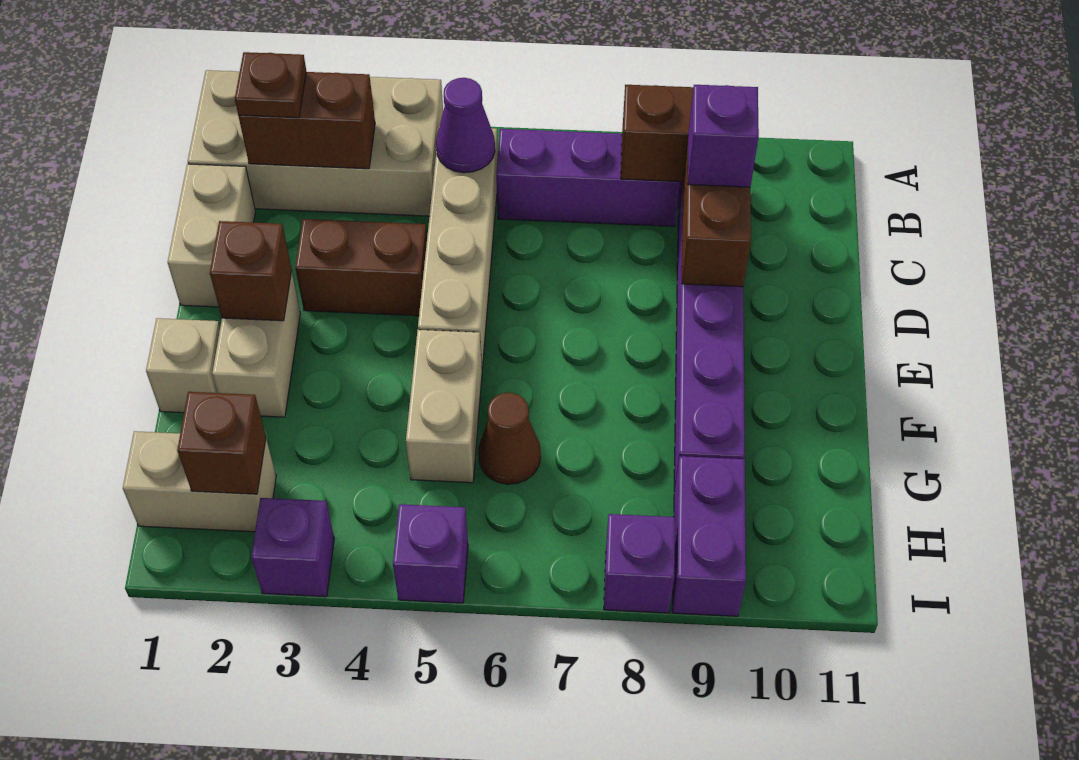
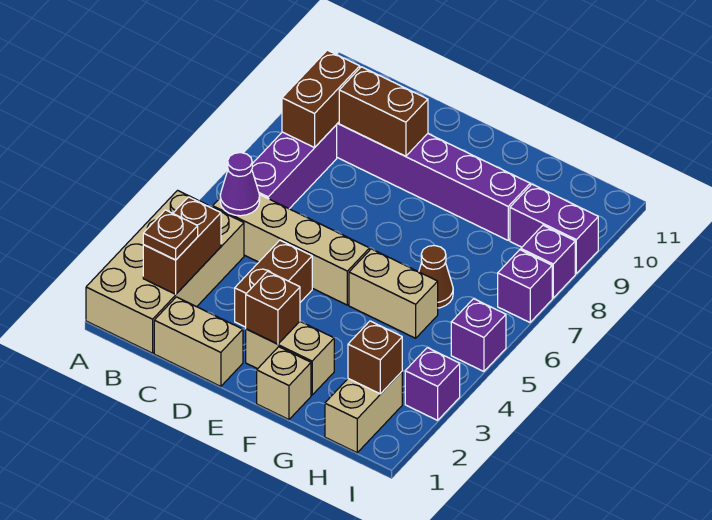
purple 1x1 brick [688,85,759,187] -> purple 1x1 brick moved to [498,250,552,322]

